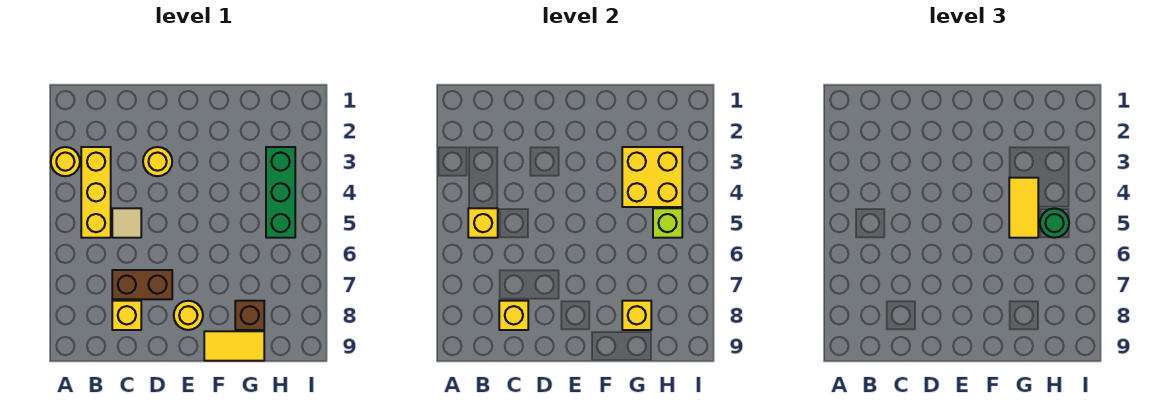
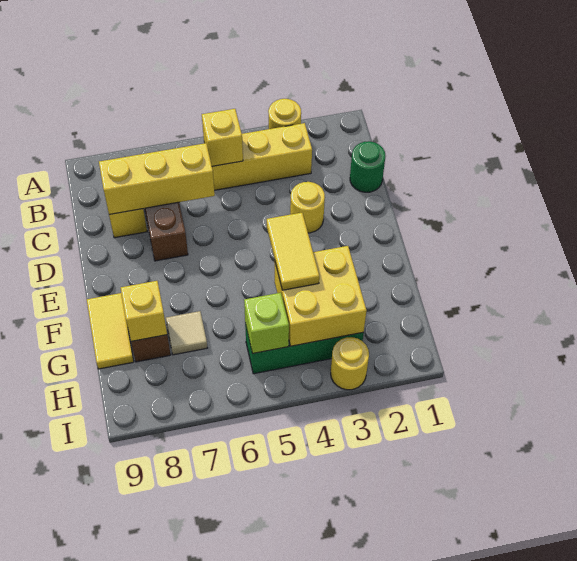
tan 1x1 tile [112,208,141,238] -> tan 1x1 tile moved to [166,311,207,355]
yellow 1x1 brick [499,301,528,330] -> yellow 1x3 brick [99,143,215,214]
yellow 1x1 round brick [174,301,203,330] -> yellow 1x1 round brick moved to [331,337,369,390]
yellow 1x2 tile [1009,178,1038,238] -> yellow 1x2 tile turned to [267,213,319,290]
green 1x1 round brick [1040,209,1069,238] -> green 1x1 round brick moved to [350,141,386,192]

